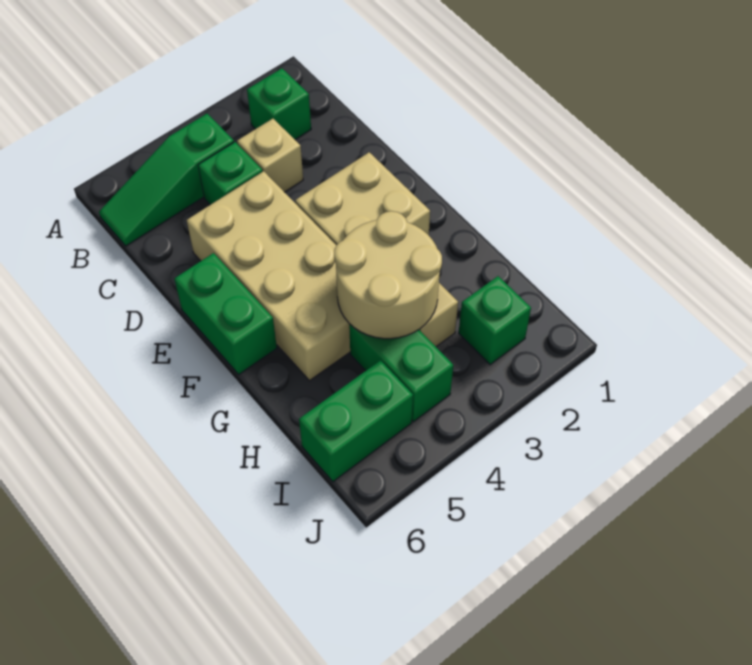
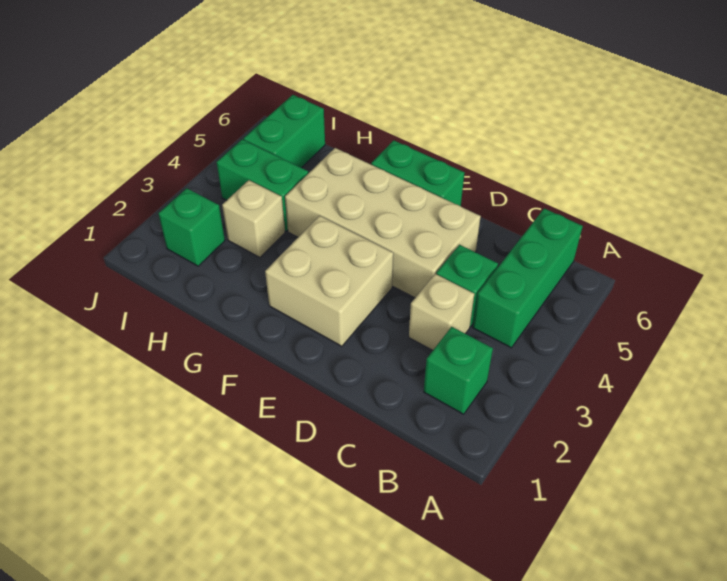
green 1x3 slope [99,114,234,246] -> green 1x3 brick [473,209,583,348]
tan 2x2 round brick [334,211,442,339] -> none

